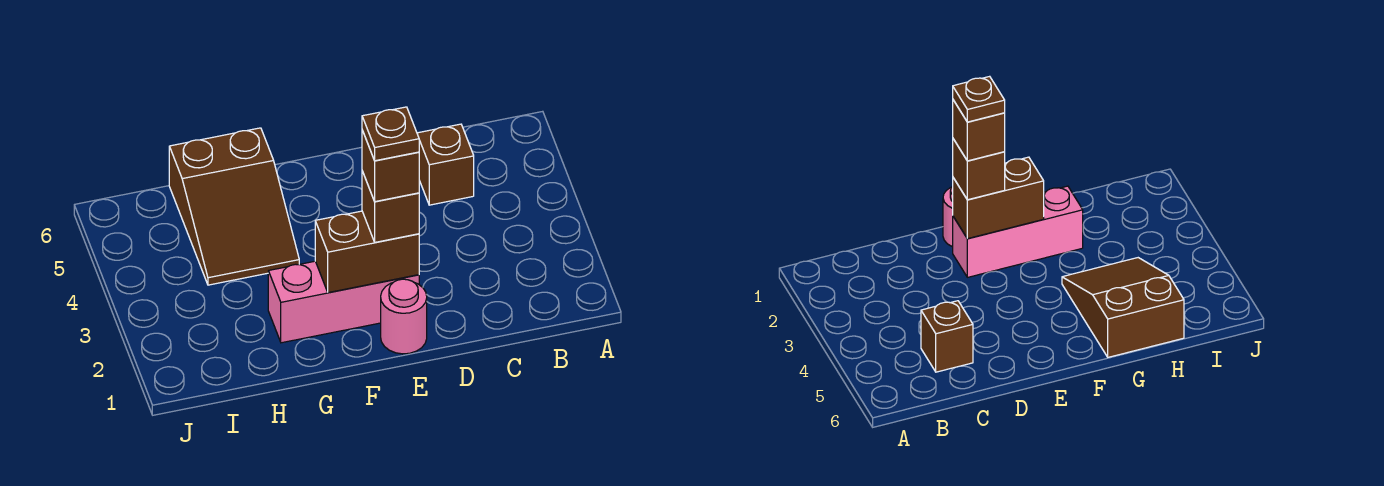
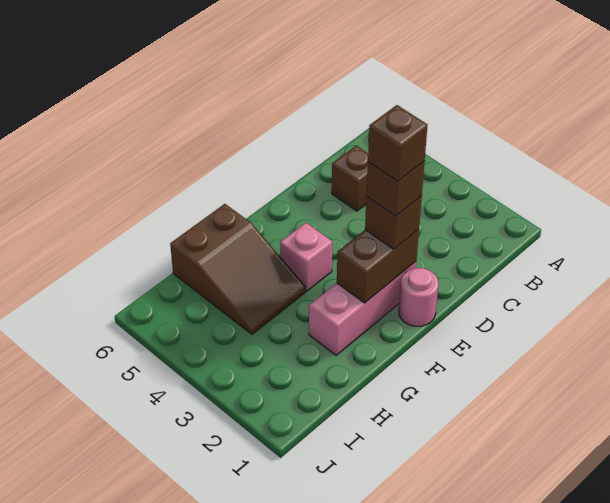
brown 1x1 plate [362,107,419,161] -> brown 1x1 brick [368,105,428,181]
none -> pink 1x1 brick [280,223,332,291]

